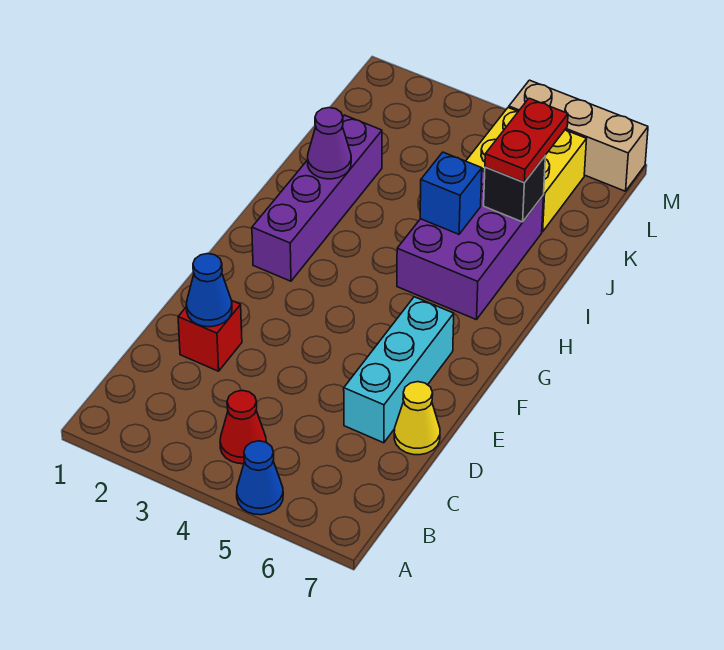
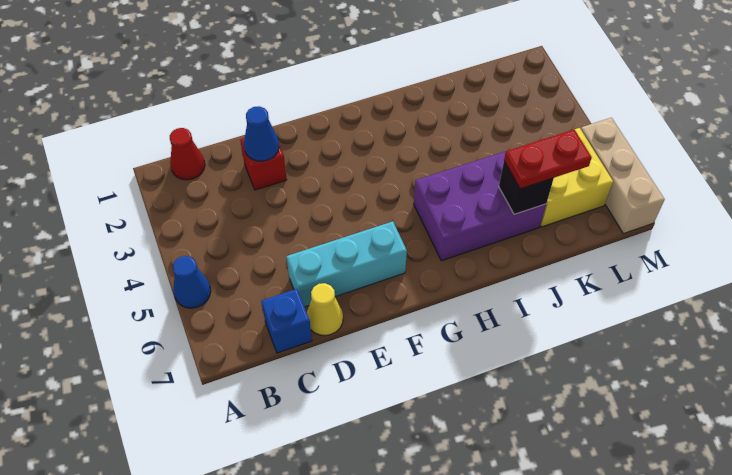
red 1x1 cone [220,391,266,464] -> red 1x1 cone moved to [170,128,205,180]
purple 1x4 brick [252,115,382,281] -> none
purple 1x1 cone [308,108,351,179] -> none
blue 1x1 brick [420,152,482,234] -> blue 1x1 brick moved to [261,289,312,353]

